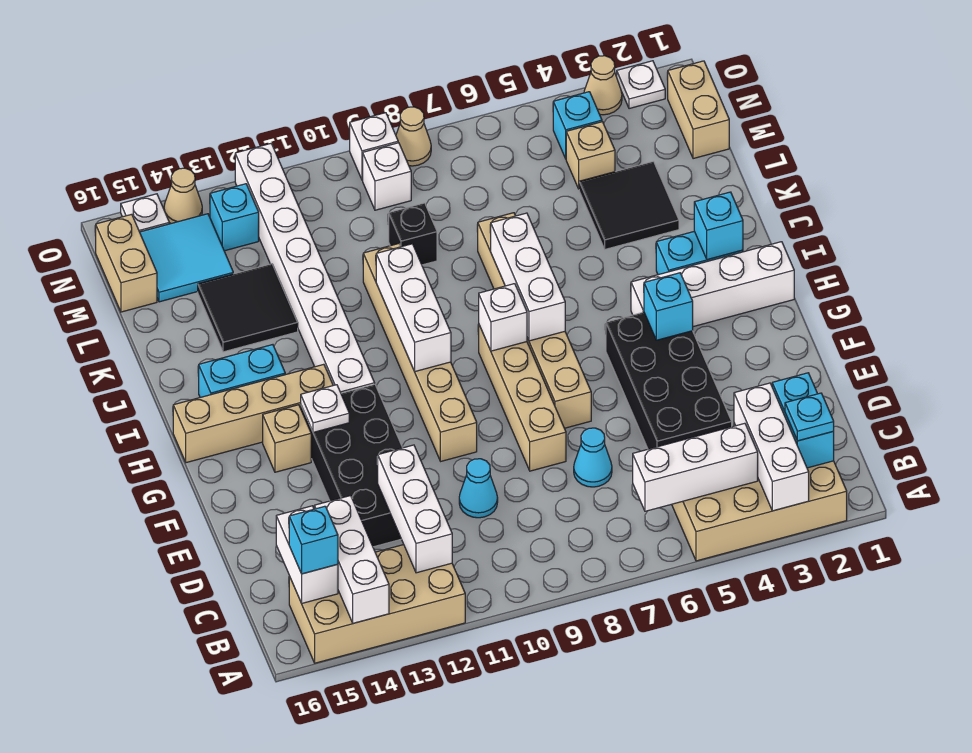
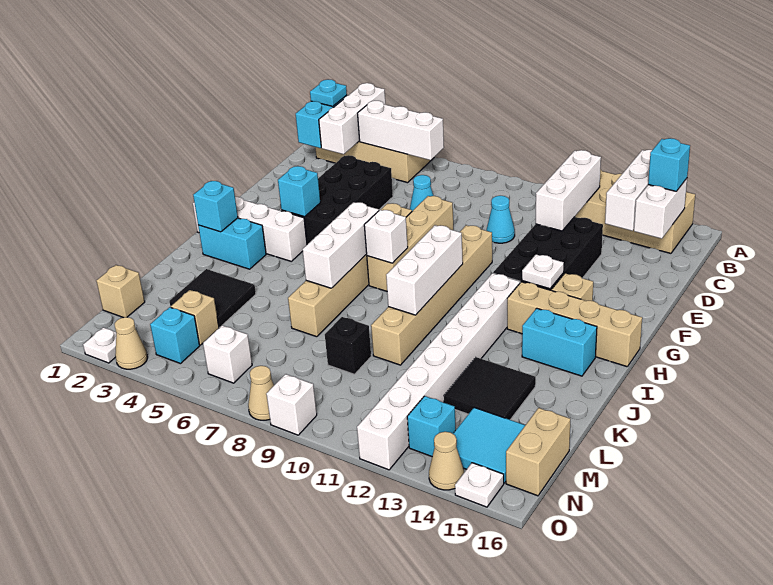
tan 1x2 brick [668,61,729,159] -> tan 1x1 brick [97,265,145,318]
white 1x1 brick [363,143,411,210] -> white 1x1 brick moved to [203,325,252,383]

